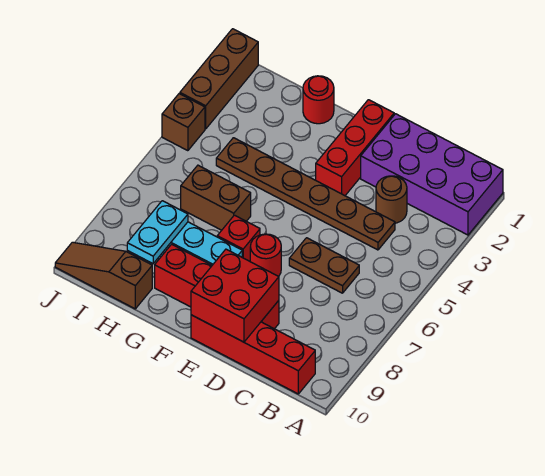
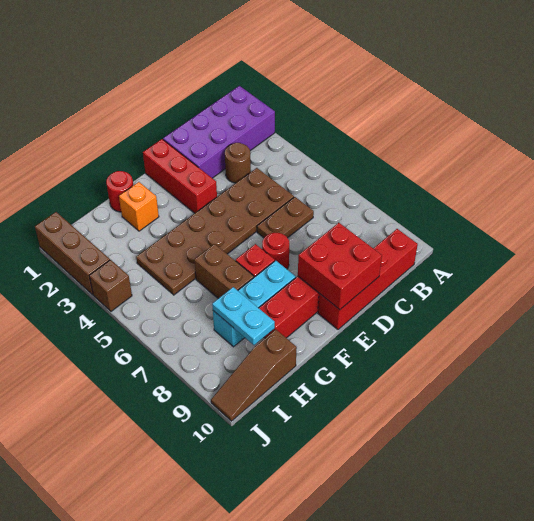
brown 1x6 plate [216,138,395,250] -> brown 2x6 plate [136,168,294,295]
none -> orange 1x1 brick [119,182,159,231]
brown 1x2 brick [181,165,251,230] -> brown 1x2 brick turned to [194,244,254,299]

